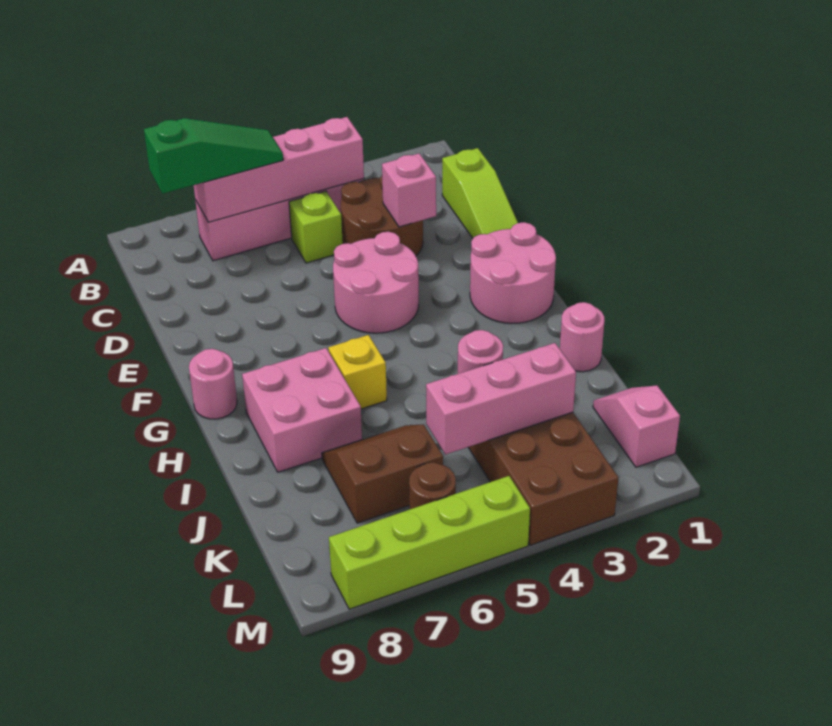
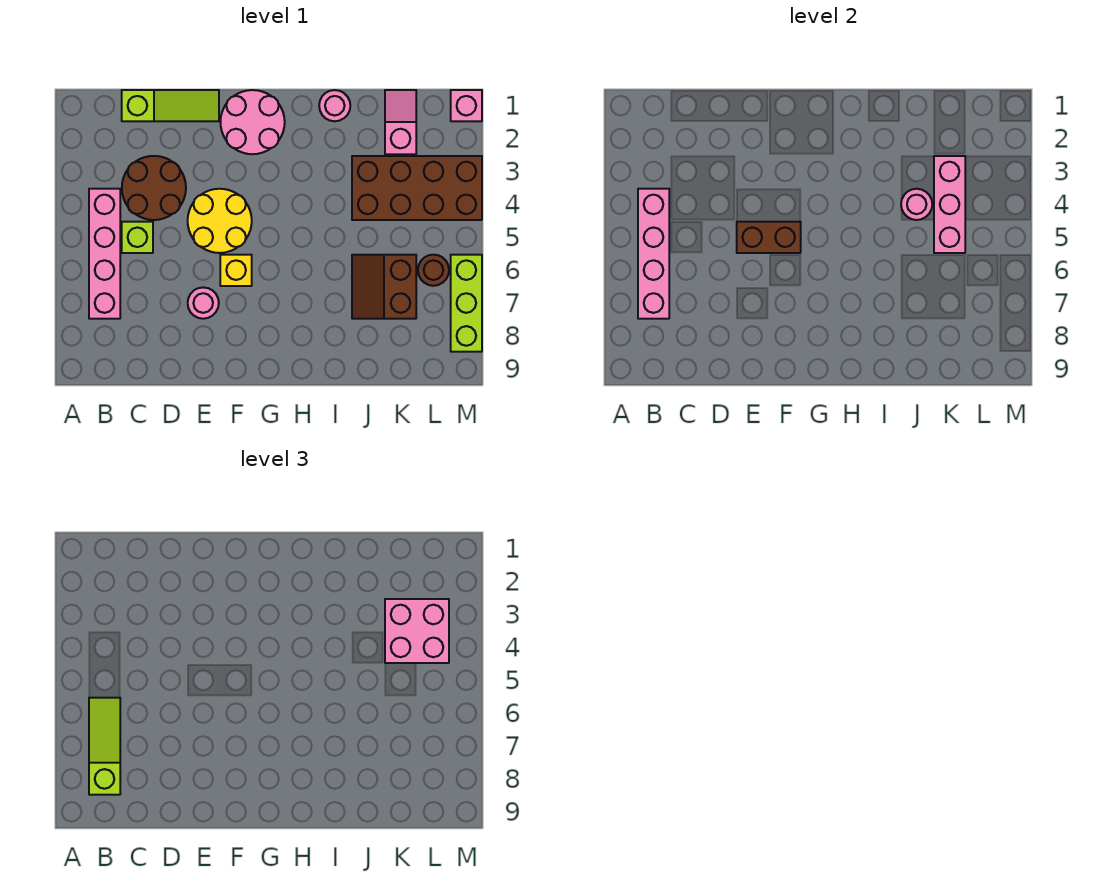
green 1x3 slope [144,118,283,194] -> lime 1x3 slope [89,698,120,795]
pink 1x1 brick [382,153,436,227] -> pink 1x1 brick moved to [451,90,482,121]
pink 2x2 round brick [333,232,419,333] -> yellow 2x2 round brick [188,189,252,253]
none -> brown 1x2 brick [737,222,801,253]
pink 1x1 round brick [189,349,237,419] -> pink 1x1 round brick moved to [188,287,219,319]
yellow 1x1 brick [328,335,387,409] -> yellow 1x1 brick moved to [220,255,252,286]
pink 2x2 brick [242,348,362,472] -> pink 2x2 brick moved to [385,599,449,663]
pink 1x2 slope [593,386,680,467] -> pink 1x2 slope turned to [385,90,416,154]
lime 1x4 brick [329,476,530,609] -> lime 1x3 brick [451,255,482,352]

